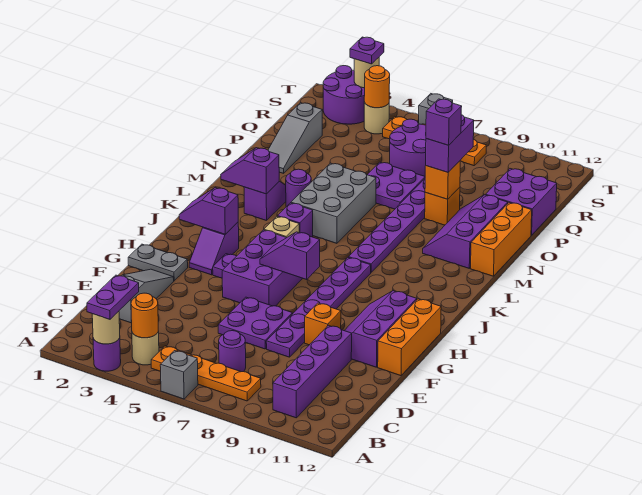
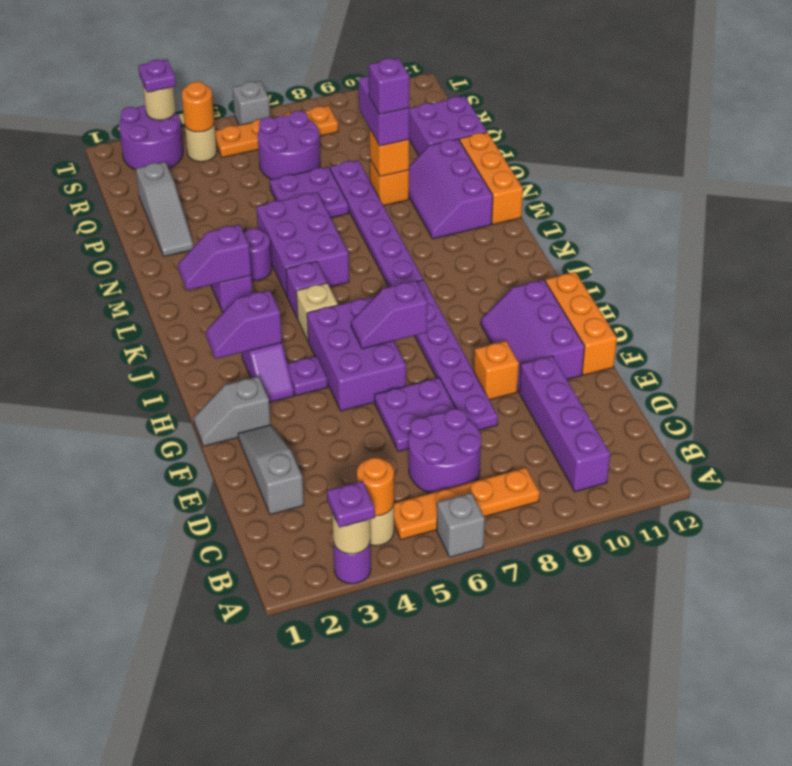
purple 1x2 plate [87,275,139,319] -> purple 1x1 plate [327,481,375,528]
purple 1x1 round brick [219,331,246,372] -> purple 2x2 round brick [409,409,481,493]
grey 1x2 plate [128,244,188,281] -> grey 1x2 slope [194,376,271,446]
grey 2x3 brick [291,163,376,243] -> purple 2x3 brick [256,193,349,297]

